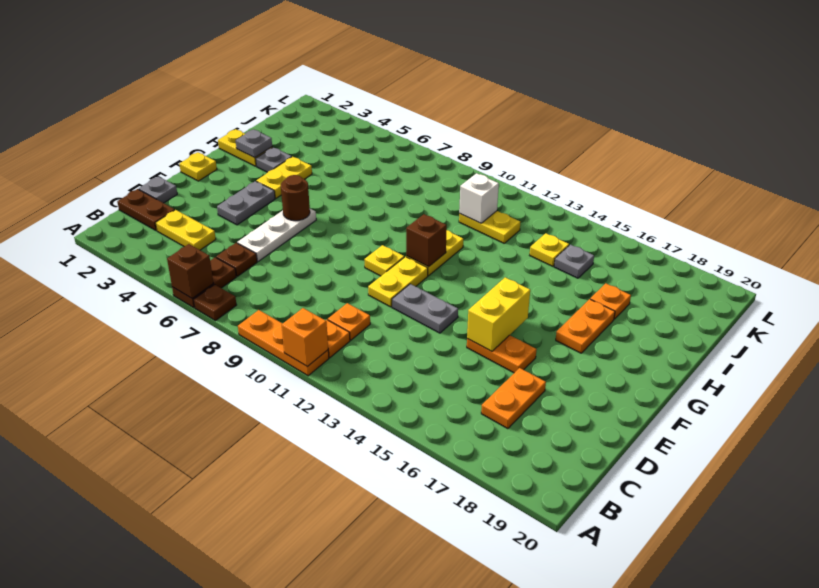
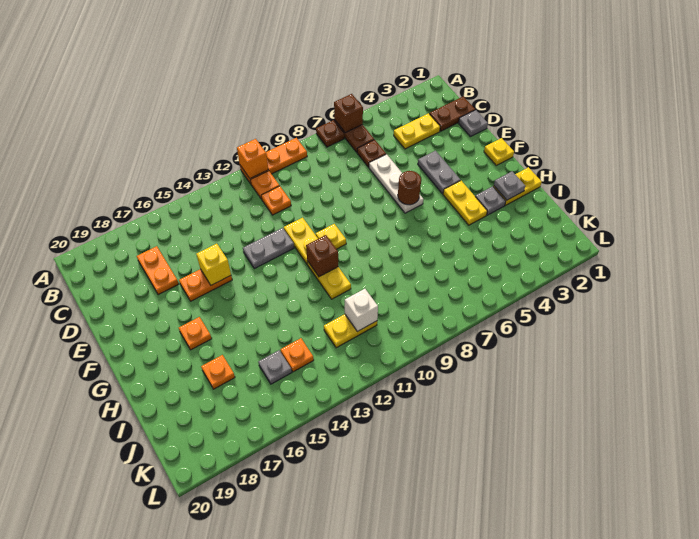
yellow 1x2 brick [467,277,530,351] -> yellow 1x1 brick [196,244,231,285]
orange 1x2 plate [556,299,615,353] -> orange 1x1 plate [179,317,212,350]
yellow 1x1 plate [530,233,569,266] -> orange 1x1 plate [280,338,314,372]

